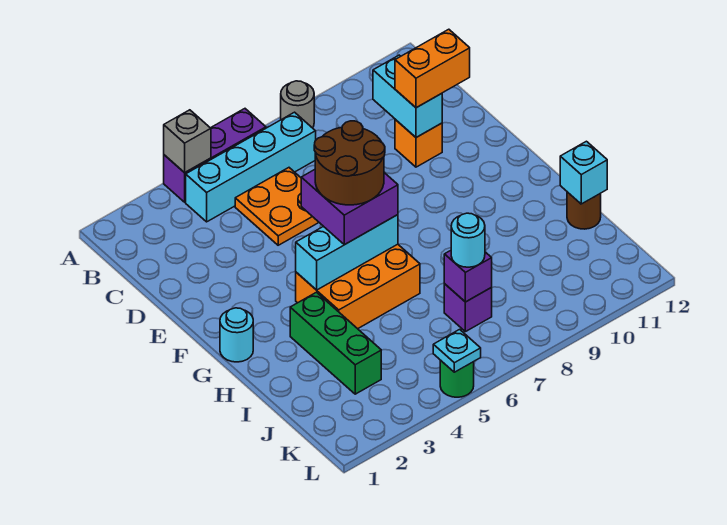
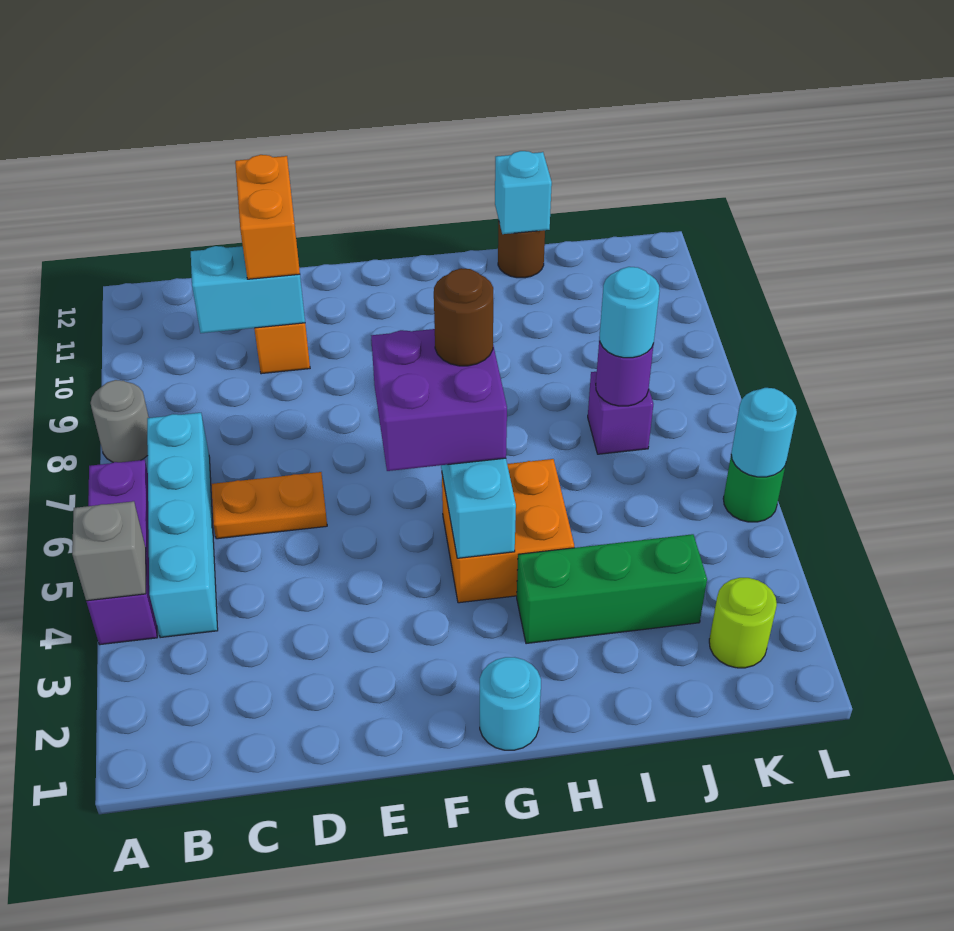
orange 2x2 plate [235,168,319,245] -> orange 1x2 plate [212,472,327,539]
brown 2x2 round brick [314,121,385,205] -> brown 1x1 round brick [434,268,493,366]
orange 2x3 brick [296,244,420,329] -> orange 2x2 brick [442,459,574,603]
purple 1x1 brick [444,251,492,302] -> purple 1x1 round brick [596,337,654,406]
none -> lime 1x1 round brick [709,578,777,668]
cyan 1x1 plate [433,329,481,372] -> cyan 1x1 round brick [731,388,797,477]

